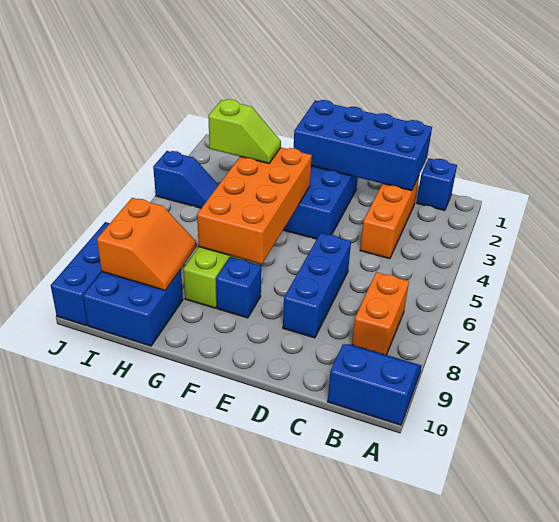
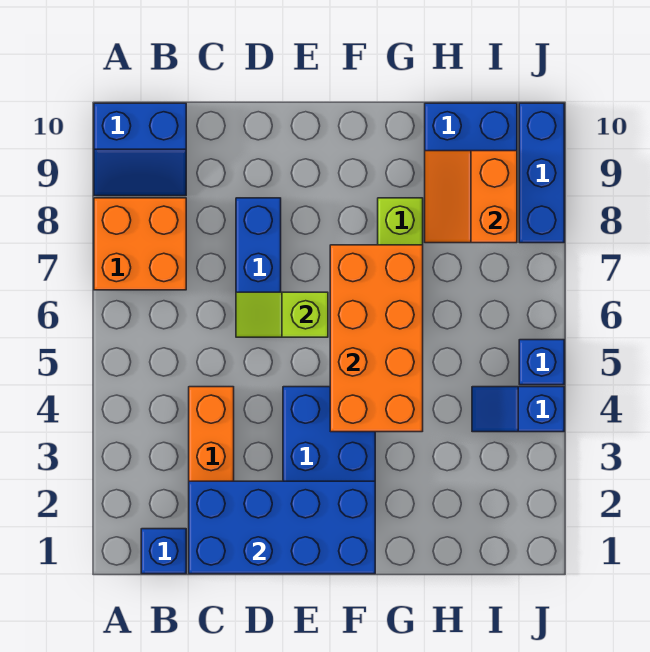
orange 1x2 brick [352,272,409,355] -> orange 2x2 brick [94,198,186,290]
blue 1x1 brick [216,257,261,318] -> blue 1x1 brick moved to [519,340,564,385]
lime 1x2 slope [208,99,281,164] -> lime 1x2 slope moved to [236,292,328,337]

